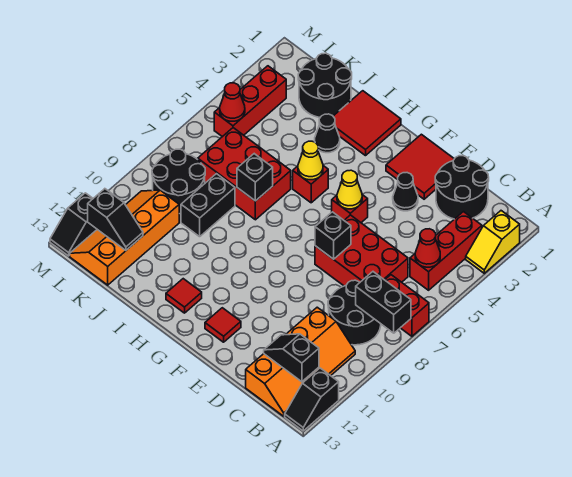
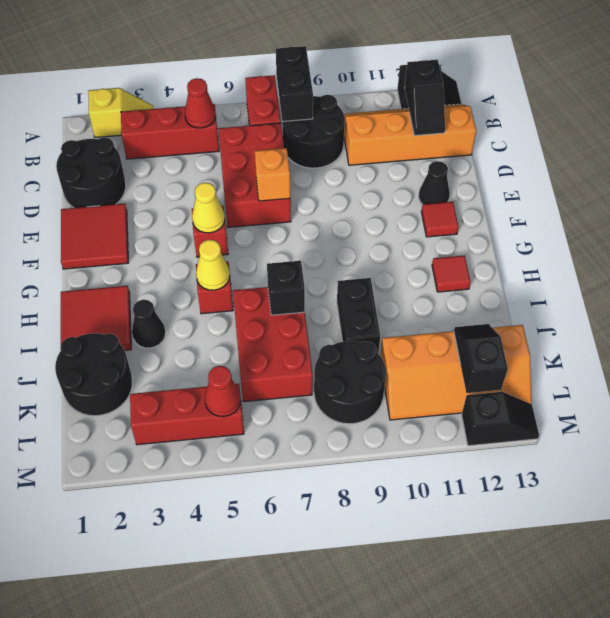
black 1x1 cone [393,173,418,211] -> black 1x1 cone moved to [419,161,450,205]
black 1x1 brick [315,212,351,259] -> orange 1x1 brick [255,148,290,201]
black 1x2 brick [181,174,235,237] -> black 1x2 brick turned to [337,278,380,354]

